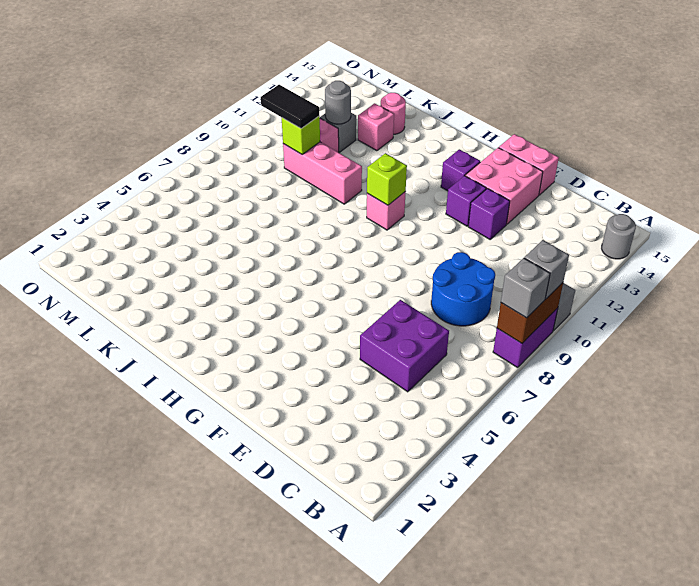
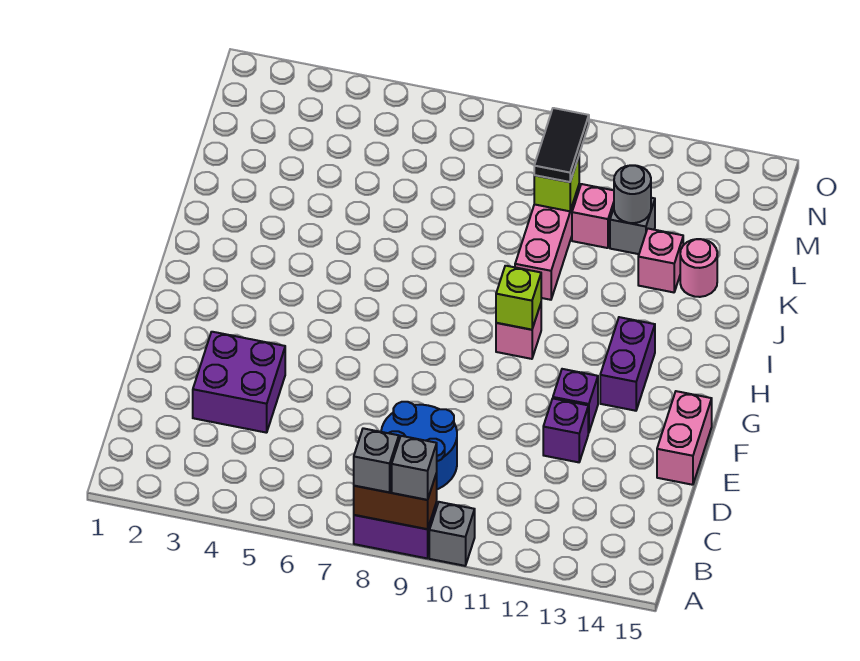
grey 1x1 round brick [602,214,636,259] -> none
purple 2x2 brick [360,300,449,392] -> purple 2x2 brick moved to [193,332,285,433]
pink 2x2 brick [465,148,543,224] -> none
purple 1x1 brick [441,149,480,191] -> purple 1x2 brick [600,317,655,411]

